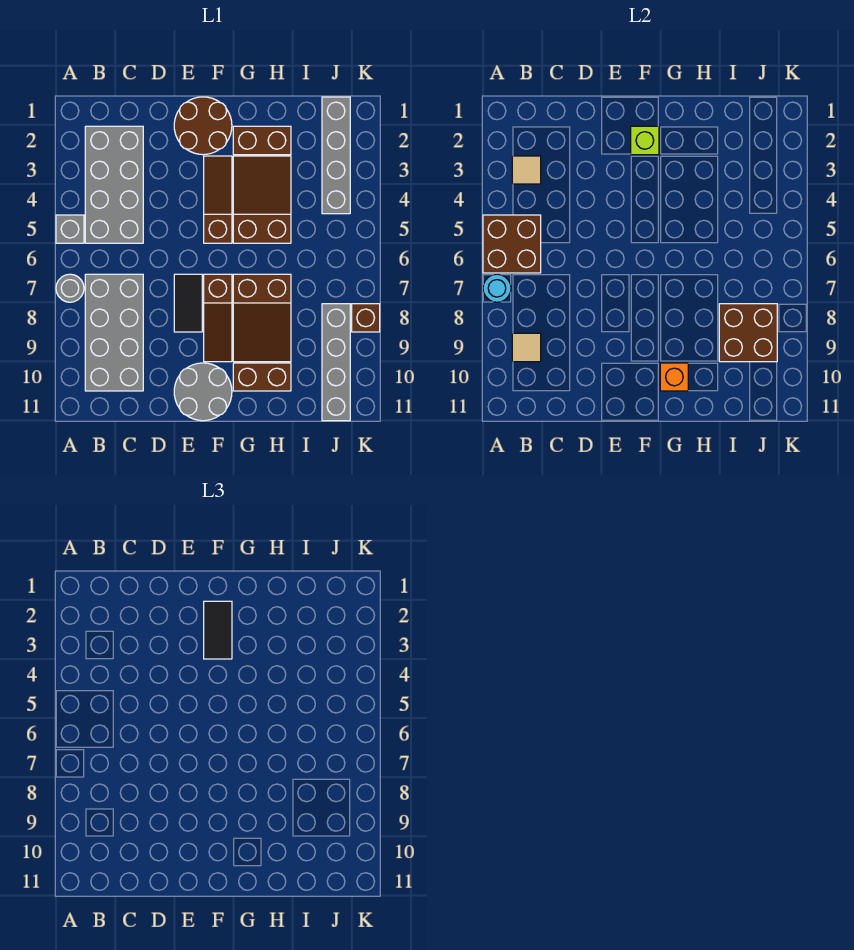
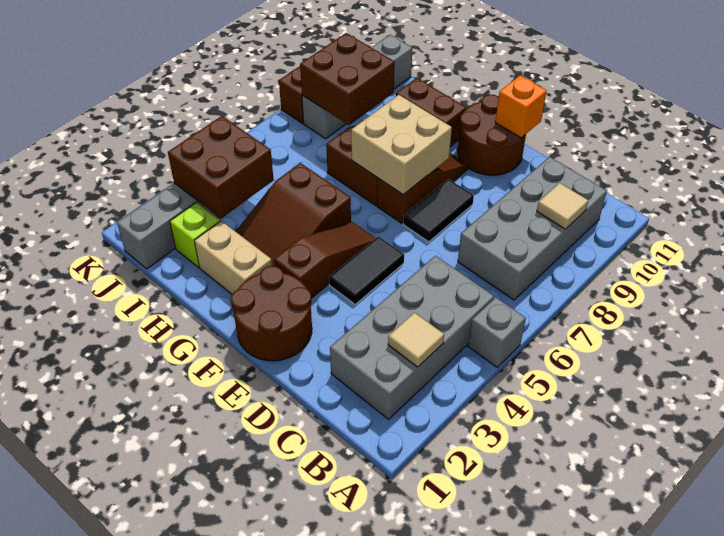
brown 2x2 brick [483,215,541,273] -> brown 2x2 brick moved to [168,116,274,218]
grey 1x1 round brick [56,274,84,302] -> none
cyan 1x1 round brick [483,274,511,302] -> none
grey 2x2 round brick [174,363,232,421] -> brown 2x2 round brick [458,95,526,175]
lime 1x1 brick [631,126,659,155] -> lime 1x1 brick moved to [170,202,220,267]
black 1x2 tile [204,601,232,659] -> black 1x2 tile moved to [329,236,404,304]
brown 1x3 slope [204,156,232,243] -> brown 1x3 slope turned to [274,222,376,298]
none -> tan 2x2 brick [351,95,452,195]
brown 1x2 brick [233,126,291,155] -> tan 1x2 brick [195,221,272,294]
orange 1x1 brick [660,363,688,391] -> orange 1x1 brick moved to [495,76,547,138]

